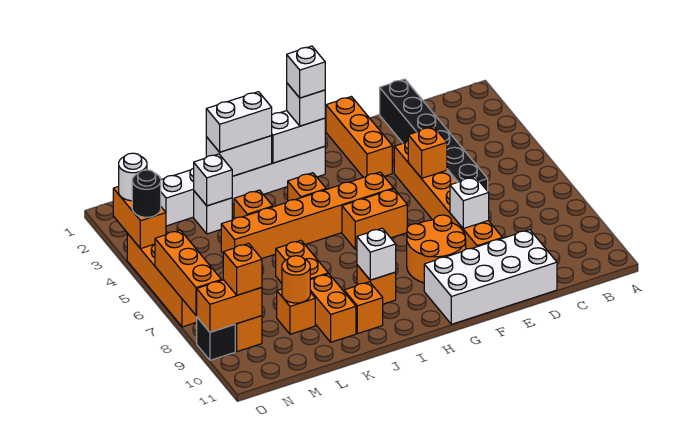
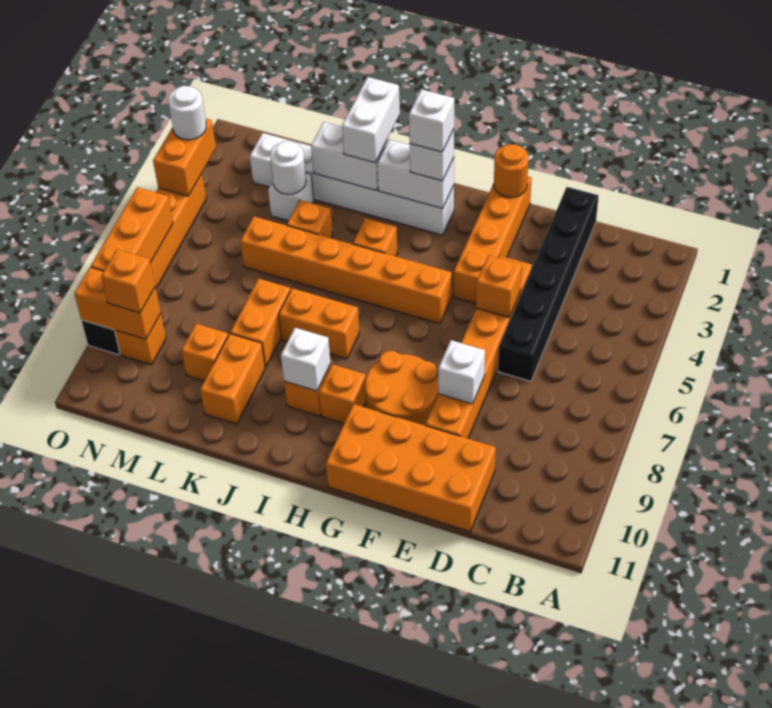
white 2x4 brick [424,230,557,324] -> orange 2x4 brick [326,404,496,532]
orange 1x3 brick [326,97,392,177] -> orange 1x4 brick [454,176,532,303]
orange 1x2 brick [342,189,407,249] -> orange 1x2 brick moved to [278,288,359,359]
white 1x2 brick [206,92,272,152] -> white 1x2 brick turned to [342,77,400,163]
orange 1x1 brick [344,282,383,334] -> orange 1x1 brick moved to [319,364,366,423]
white 1x1 brick [194,154,232,206] -> white 1x1 round brick [270,141,306,194]
orange 1x1 round brick [282,256,310,303] -> orange 1x1 round brick moved to [494,144,529,198]
black 1x1 round brick [132,170,161,217] -> none

